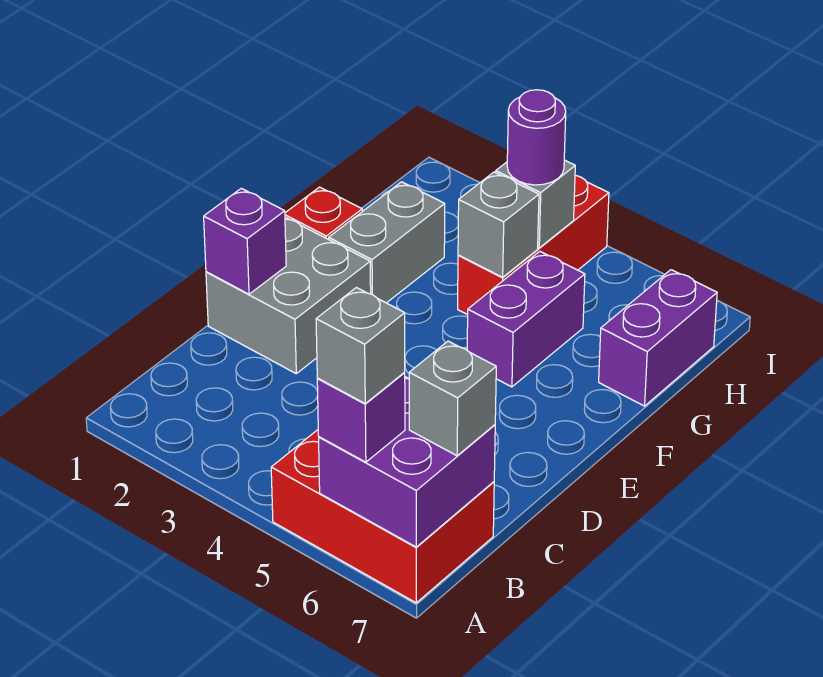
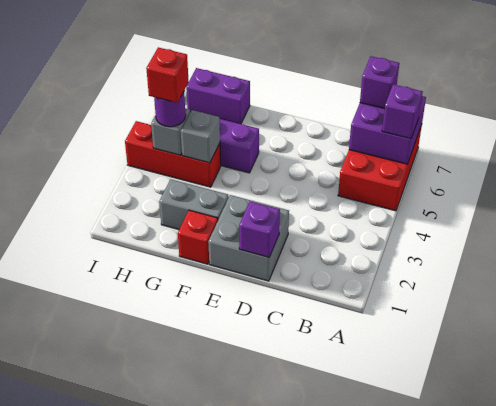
grey 1x1 brick [316,288,405,403] -> none
grey 1x1 brick [409,341,496,456] -> purple 1x1 brick [360,56,399,109]
none -> red 1x1 brick [146,47,189,103]

